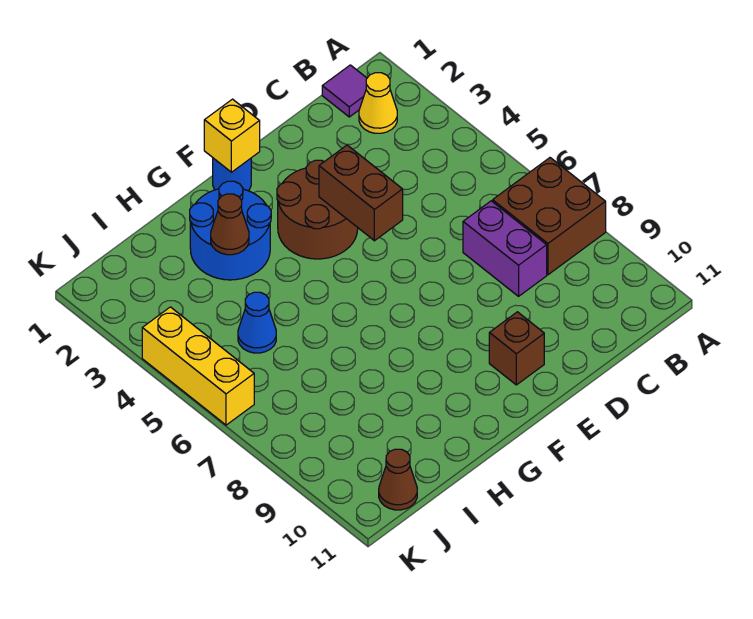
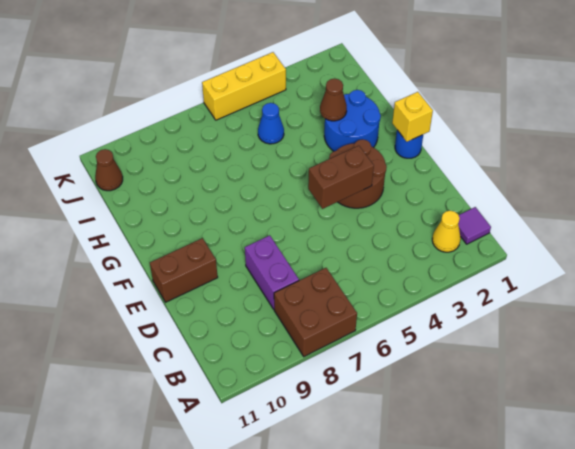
purple 1x2 brick [463,201,547,296] -> purple 1x2 brick turned to [245,235,299,309]
brown 1x1 brick [489,312,544,385] -> brown 1x2 brick [150,238,218,302]

